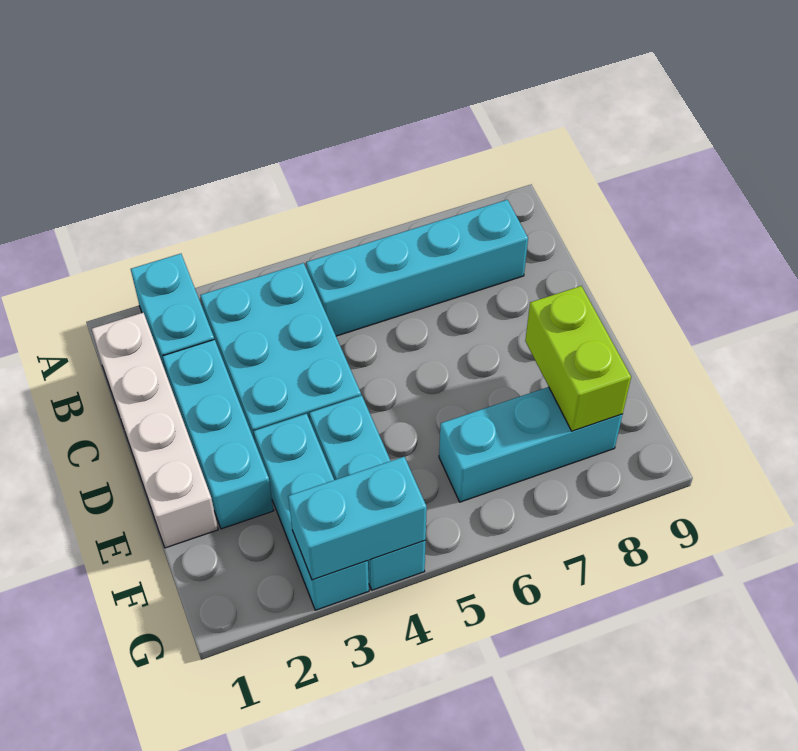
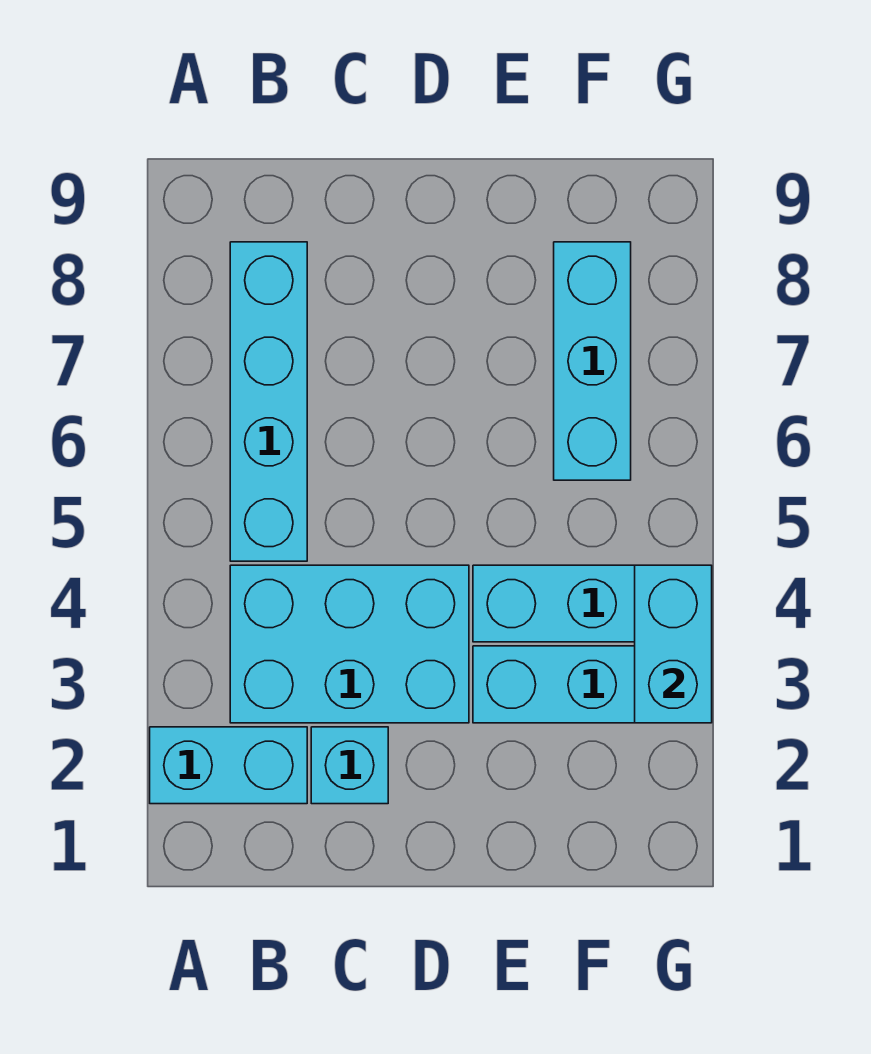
white 1x4 brick [92,313,218,548] -> none
cyan 1x3 brick [163,340,274,529] -> cyan 1x1 brick [311,727,388,804]
lime 1x2 brick [525,286,631,431] -> none

